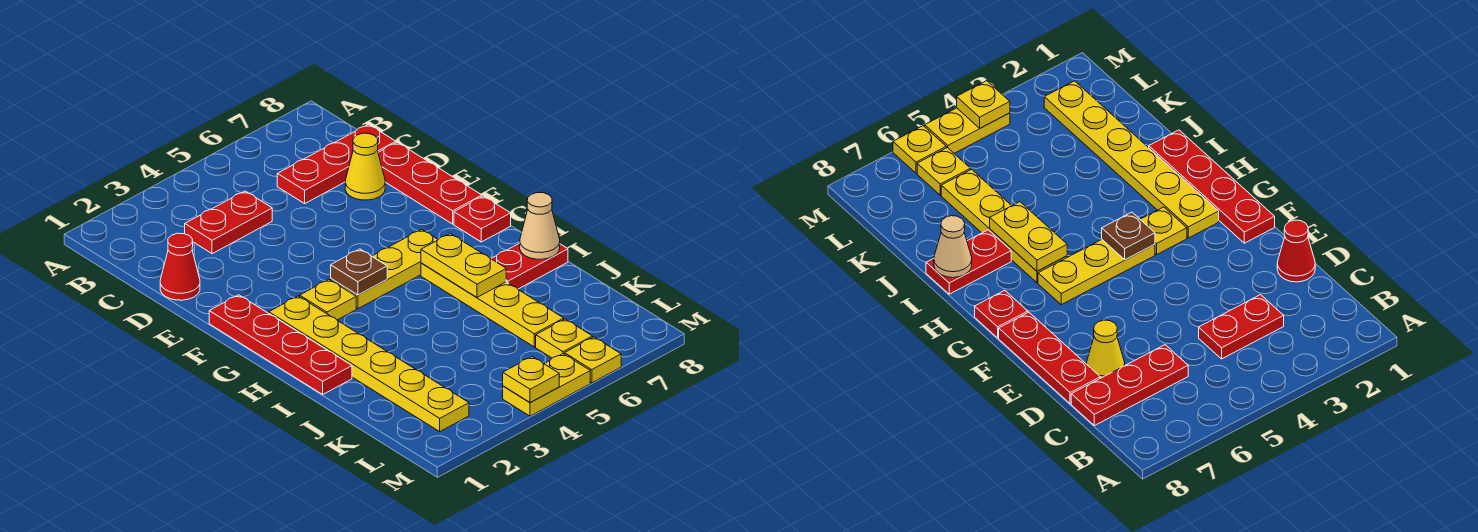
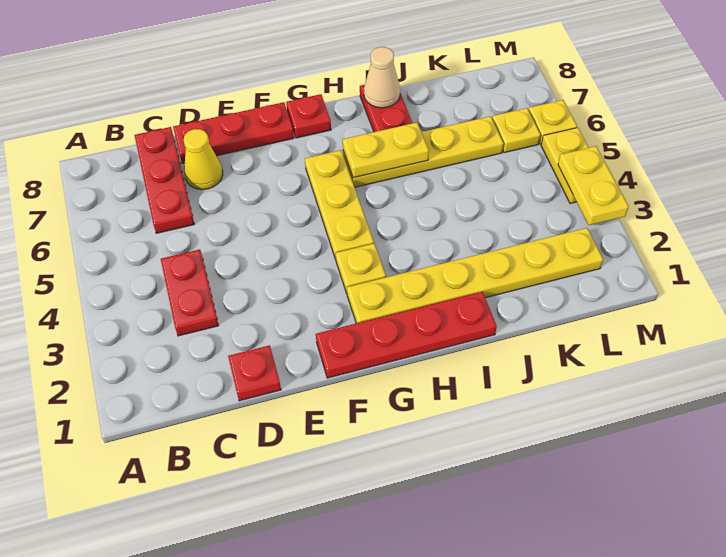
red 1x1 cone [160,233,200,300] -> red 1x1 plate [228,345,281,401]
brown 1x1 plate [331,249,387,295] -> none
yellow 1x1 plate [503,357,559,402] -> yellow 1x2 plate [558,146,629,225]

